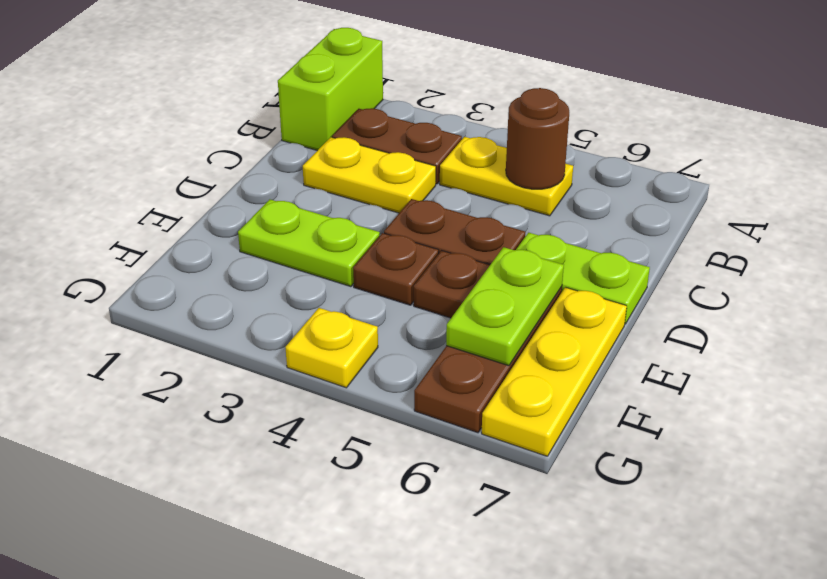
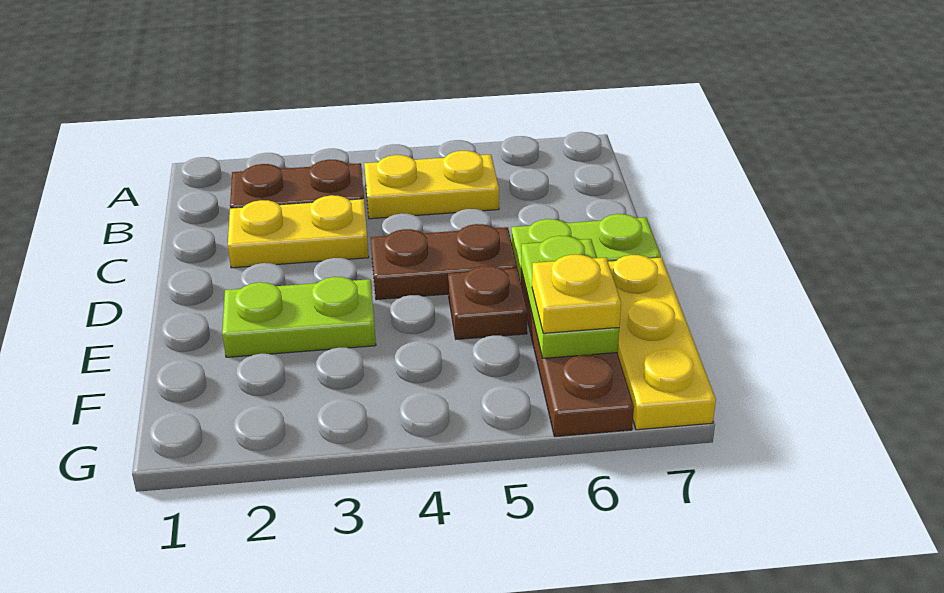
lime 1x2 brick [278,28,383,151] -> none
brown 1x1 round brick [506,88,569,189] -> none
brown 1x1 plate [353,233,439,305] -> none
yellow 1x1 plate [285,308,378,388] -> yellow 1x1 plate moved to [532,255,621,333]

